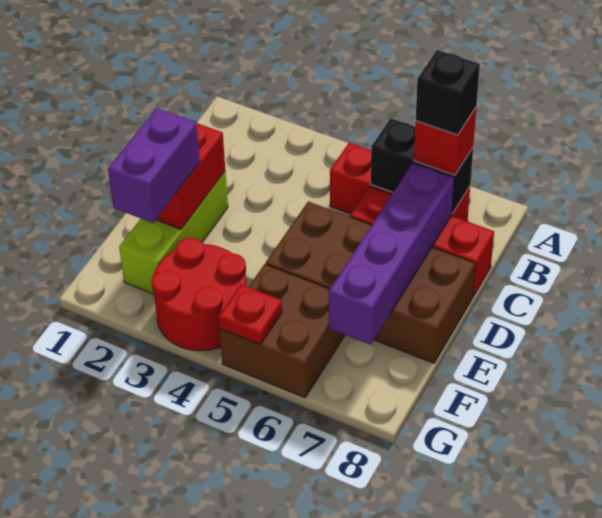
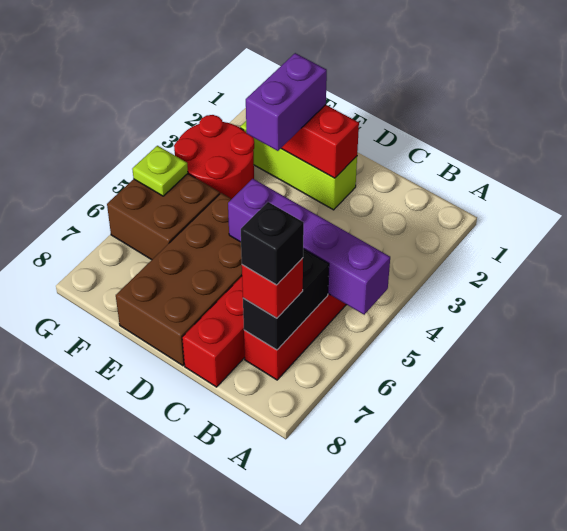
purple 1x4 brick [329,163,454,345] -> purple 1x4 brick moved to [228,179,390,315]
purple 1x2 brick [108,108,200,223] -> purple 1x2 brick turned to [246,53,327,151]
red 1x1 plate [218,284,282,345] -> lime 1x1 plate [132,146,188,196]

